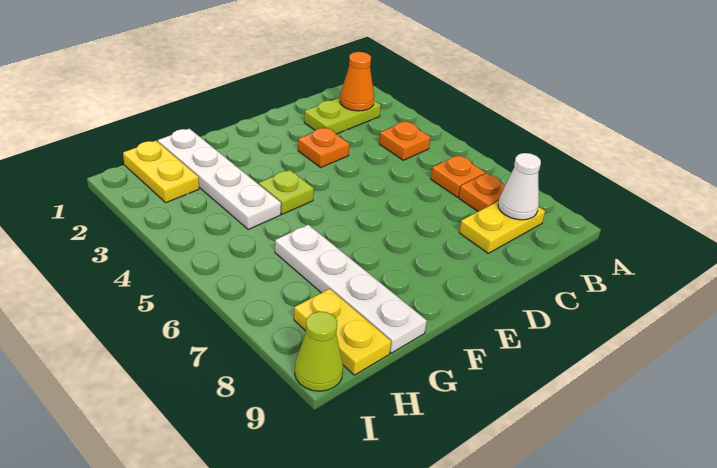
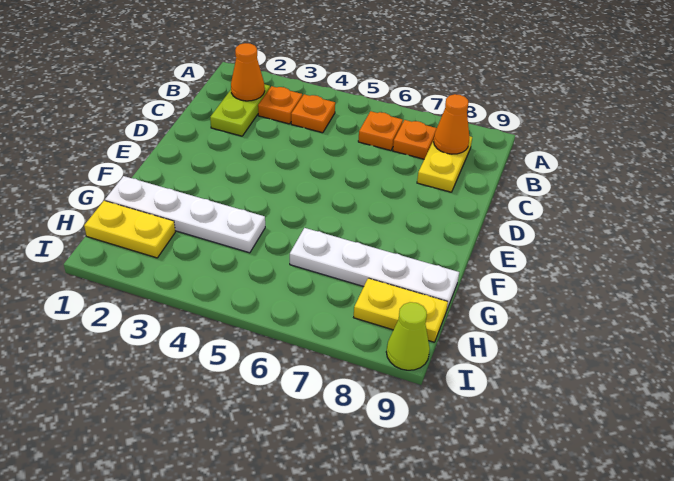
white 1x1 cone [498,153,541,220] -> orange 1x1 cone [434,94,470,154]
orange 1x1 plate [298,127,349,167] -> orange 1x1 plate moved to [258,86,302,124]
lime 1x1 plate [259,170,314,214] -> none

